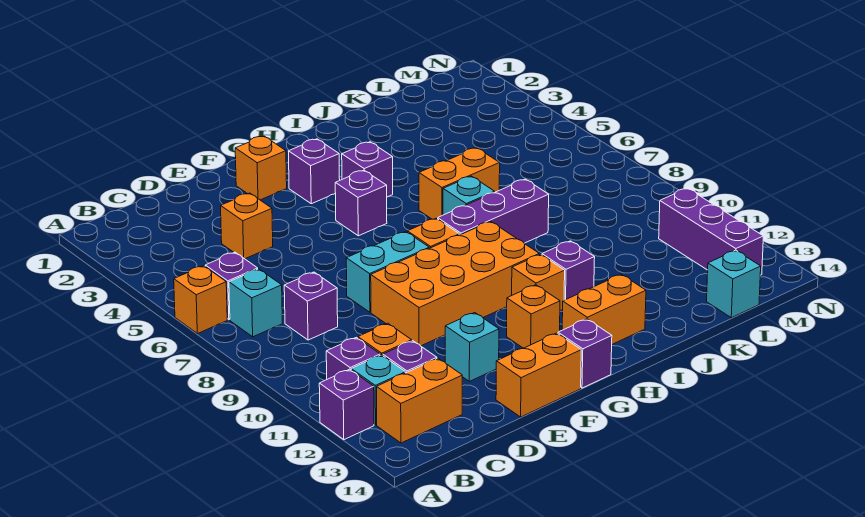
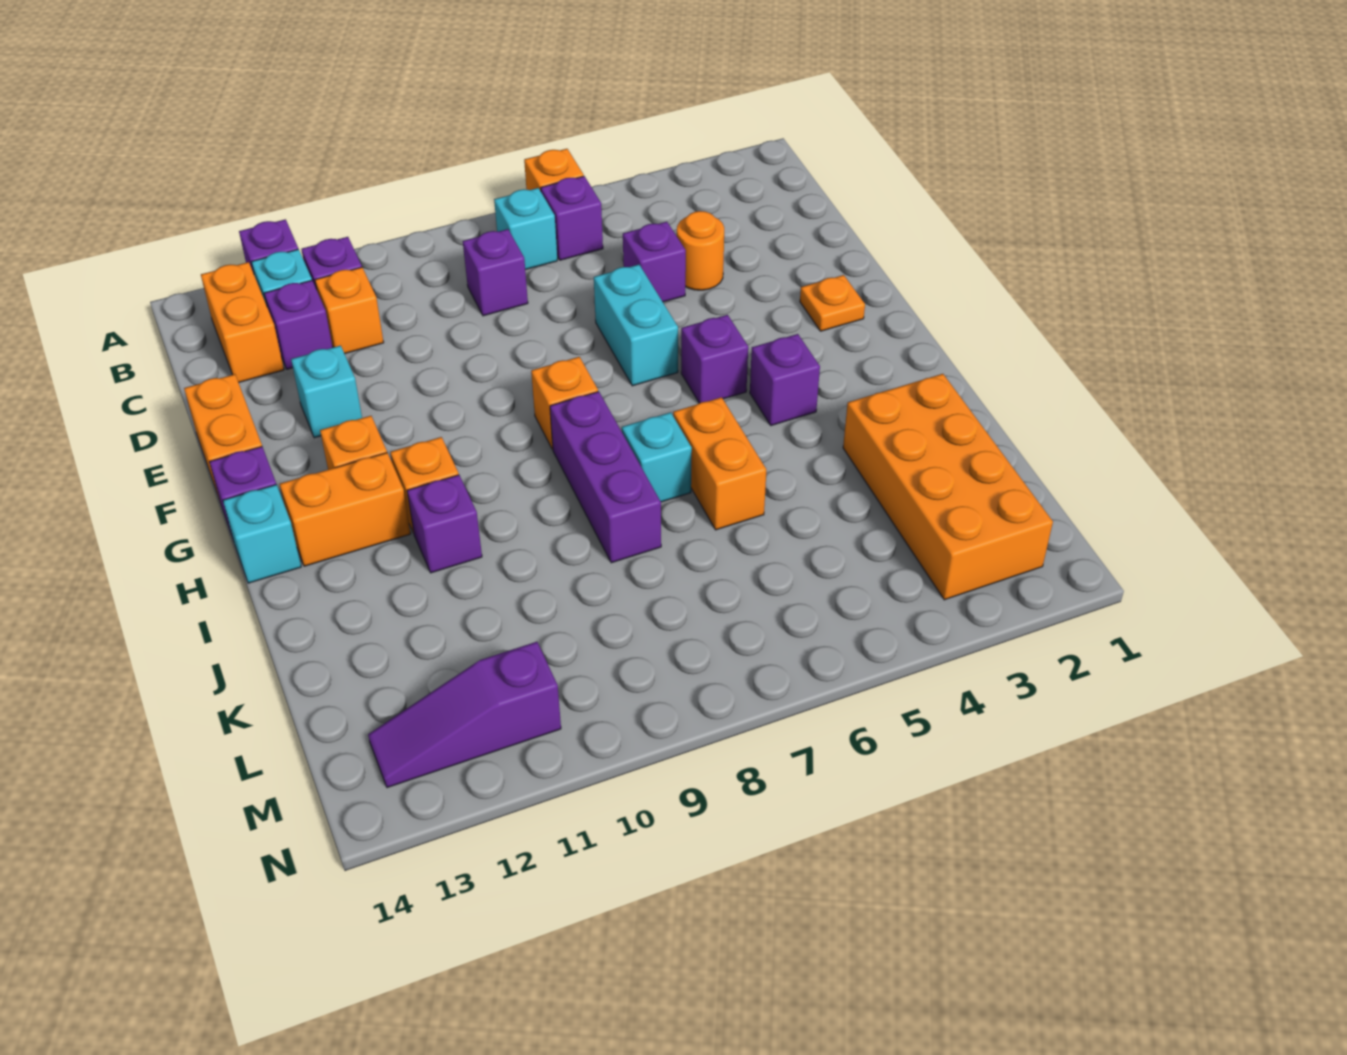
orange 1x1 brick [221,193,273,259] -> orange 1x1 round brick [677,211,724,290]
cyan 1x2 brick [346,232,429,312] -> cyan 1x2 brick moved to [594,265,678,386]
orange 2x4 brick [371,221,539,346] -> orange 2x4 brick moved to [843,374,1053,600]
orange 1x1 brick [235,136,287,200] -> orange 1x1 plate [800,275,865,331]
purple 1x1 brick [289,139,340,204] -> purple 1x1 brick moved to [623,222,686,302]
orange 1x2 brick [562,274,646,344] -> orange 1x2 brick turned to [280,453,411,566]
cyan 1x1 brick [707,250,761,318] -> cyan 1x1 brick moved to [223,485,301,583]
purple 1x3 brick [659,188,763,275] -> purple 1x3 slope [368,642,561,788]

